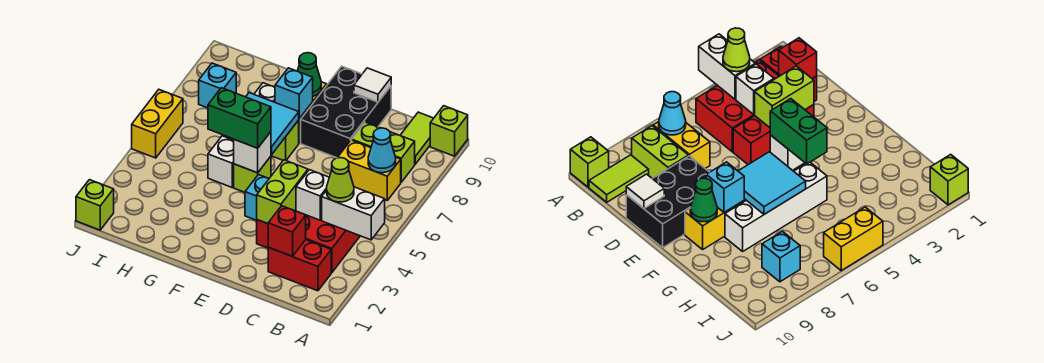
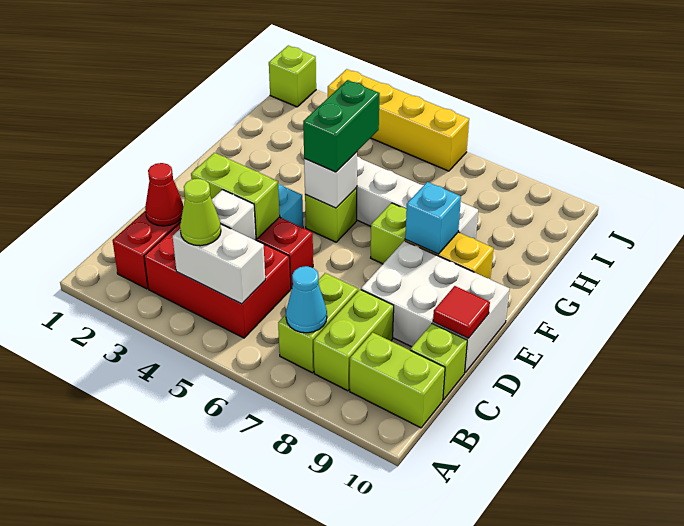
white 1x2 brick [322,187,385,240] -> white 1x2 brick turned to [173,224,265,304]
lime 1x1 brick [430,106,468,156] -> lime 1x1 brick moved to [410,324,467,400]
yellow 1x2 brick [338,140,401,200] -> lime 1x2 brick [278,273,358,373]
lime 1x2 tile [400,112,434,164] -> lime 1x2 brick [350,332,445,428]
red 1x1 brick [268,206,306,257] -> red 1x1 cone [145,163,183,226]
black 2x3 brick [301,66,391,158] -> white 2x3 brick [361,241,509,372]
white 1x1 tile [354,68,391,102] -> red 1x1 tile [433,286,490,338]
cyan 2x2 tile [222,93,299,155] -> none
green 1x1 cone [298,53,321,96] -> none
cyan 1x1 brick [199,63,236,108] -> none
yellow 1x2 brick [132,90,183,158] -> yellow 1x4 brick [328,69,469,171]

